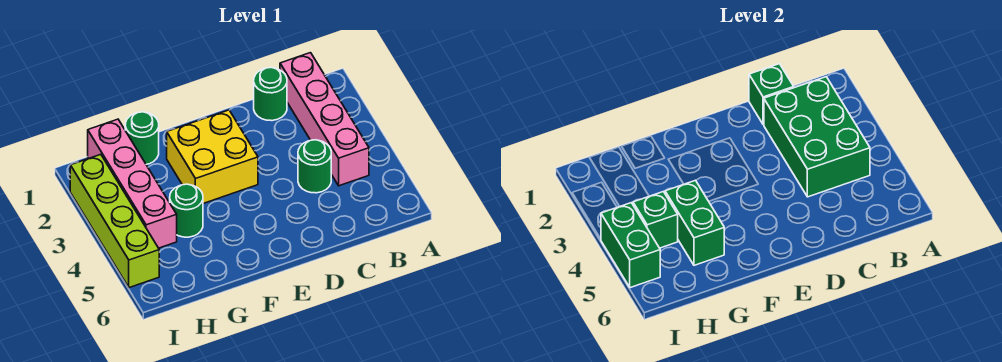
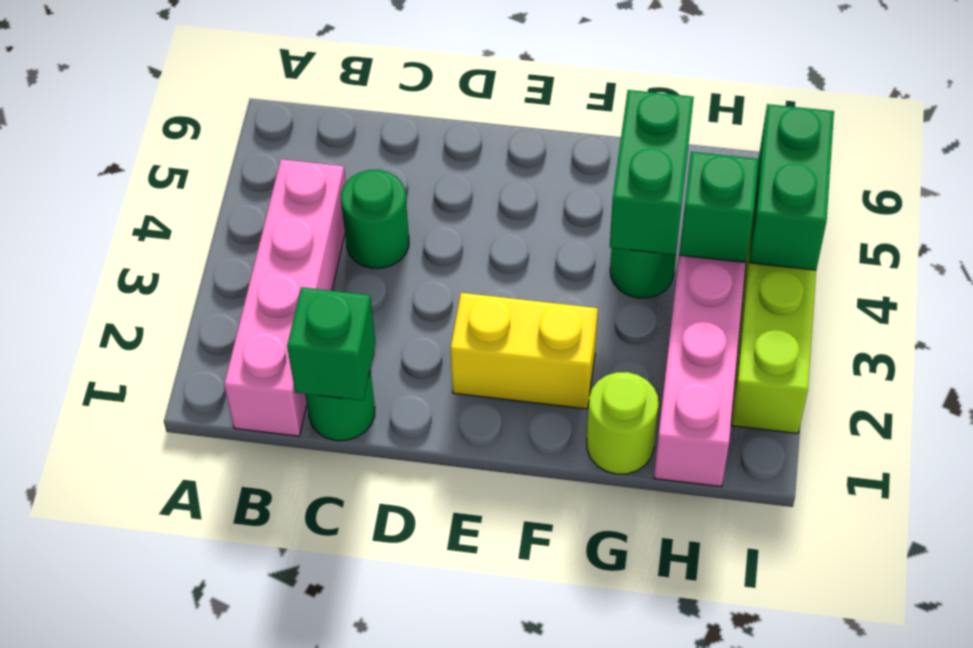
green 2x3 brick [764,77,870,197] -> none
yellow 2x2 brick [167,110,258,204] -> yellow 1x2 brick [450,293,598,409]
green 1x1 round brick [125,112,159,164] -> lime 1x1 round brick [587,372,658,474]

